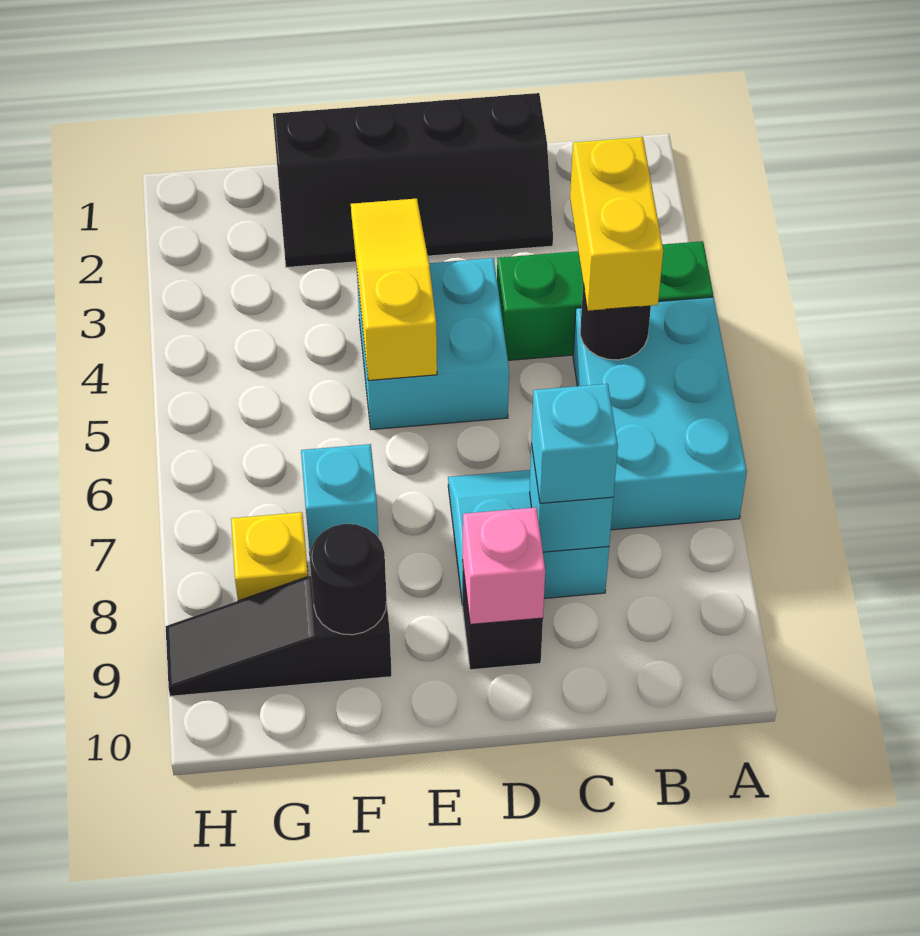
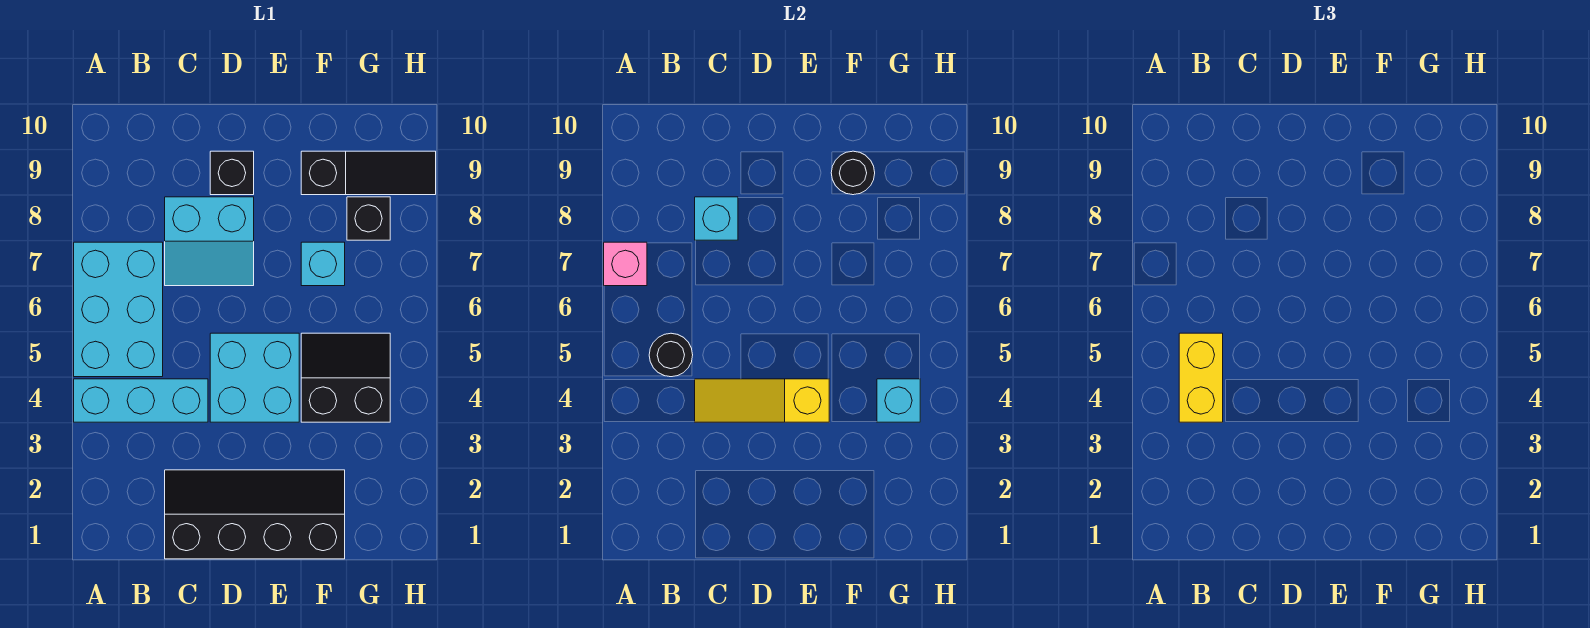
green 1x3 brick [497,241,713,360] -> cyan 1x3 brick [74,379,208,422]
cyan 1x1 brick [531,384,618,503] -> cyan 1x1 brick moved to [877,379,920,422]
pink 1x1 brick [462,508,545,624] -> pink 1x1 brick moved to [604,242,647,286]
yellow 1x3 slope [351,199,437,380] -> yellow 1x3 slope turned to [695,379,829,422]
none -> black 2x2 slope [301,333,390,422]
yellow 1x1 brick [231,512,308,601] -> black 1x1 brick [347,197,390,240]

